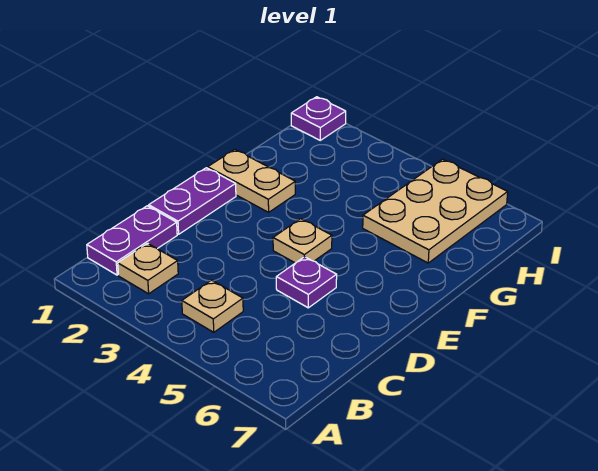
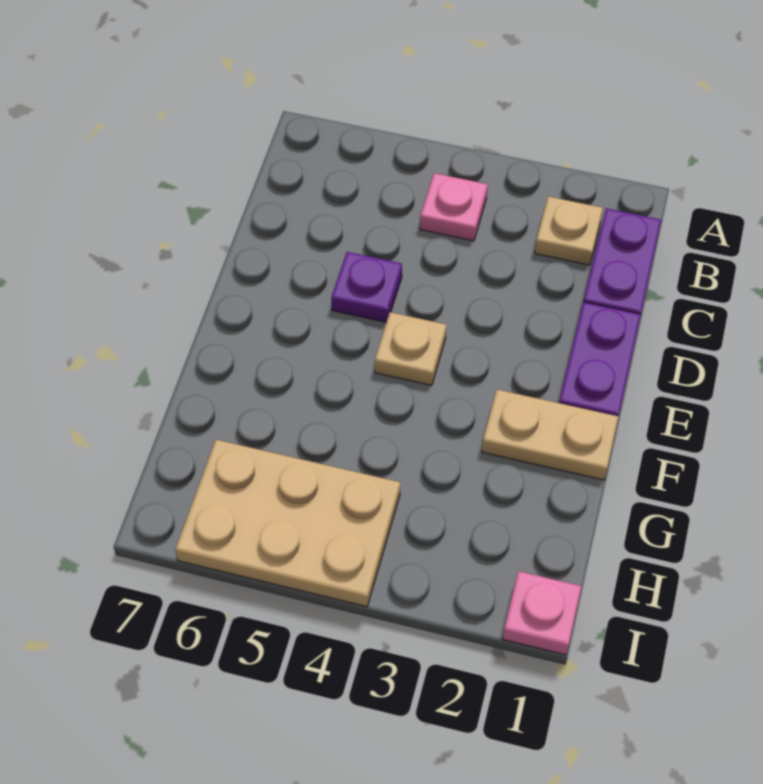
tan 1x1 plate [182,280,243,332] -> pink 1x1 plate [420,173,488,241]
tan 2x3 plate [363,159,508,263] -> tan 2x3 plate turned to [175,440,400,607]
purple 1x1 plate [291,97,346,140] -> pink 1x1 plate [503,571,582,655]

